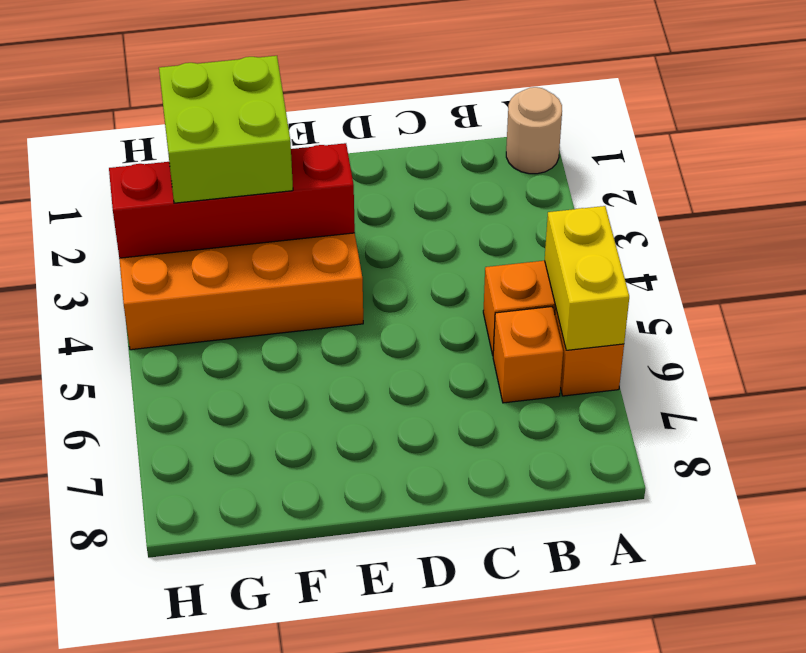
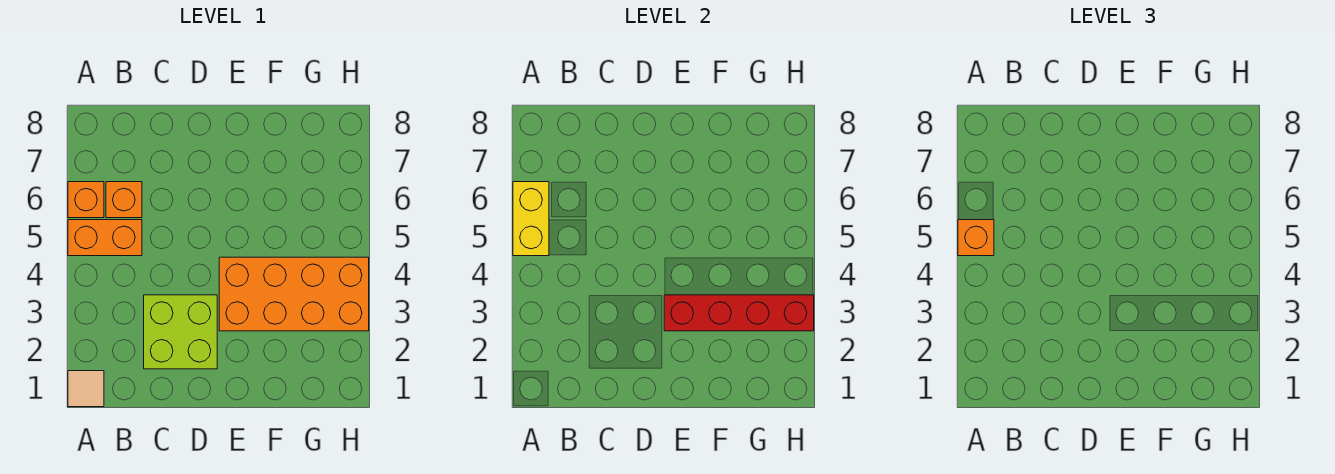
tan 1x1 round brick [506,87,562,174] -> tan 1x1 tile [68,371,104,407]
none -> orange 1x1 brick [958,220,994,256]
lime 2x2 brick [159,56,293,203] -> lime 2x2 brick moved to [144,295,217,369]

